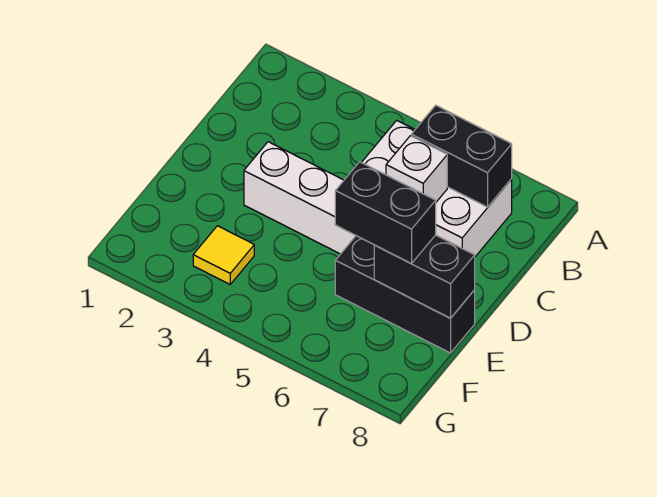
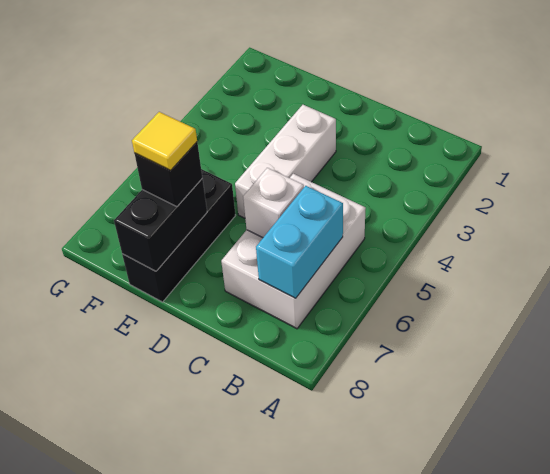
black 1x2 brick [411,105,512,207] -> cyan 1x2 brick [256,186,343,298]
black 1x2 brick [335,162,436,264] -> black 1x1 brick [135,142,202,207]
yellow 1x1 tile [193,226,254,284] -> yellow 1x1 tile moved to [132,112,197,170]

